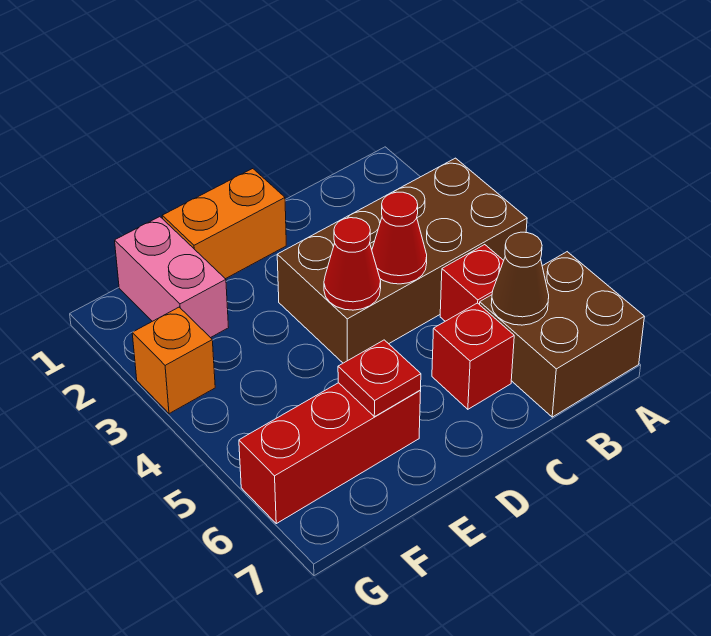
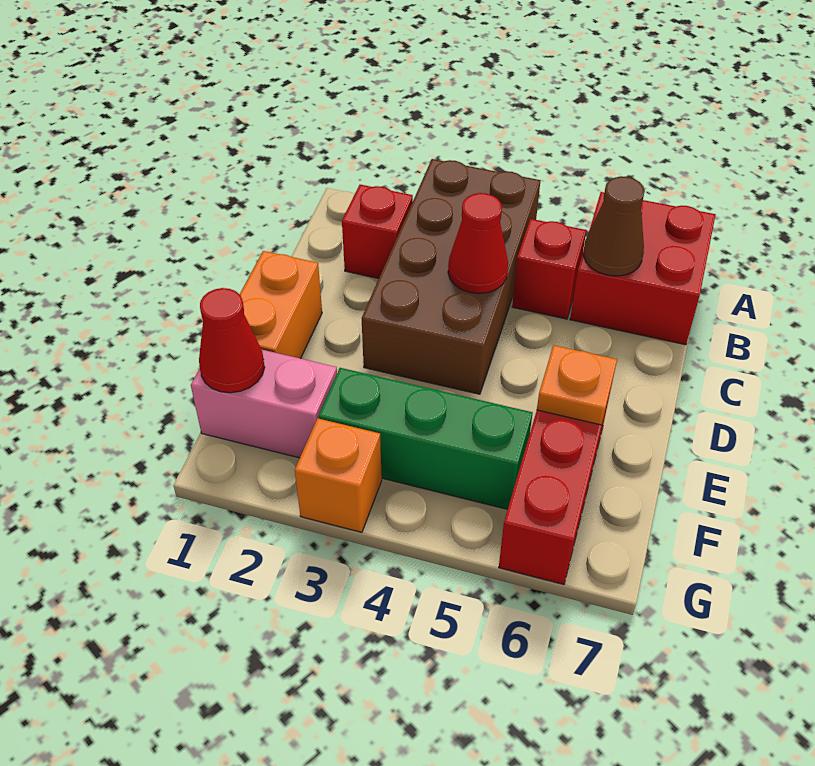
brown 2x2 brick [480,252,644,417] -> red 2x2 brick [570,192,716,345]
red 1x1 brick [432,303,514,409] -> red 1x1 brick moved to [342,185,413,278]
red 1x1 cone [324,218,381,310] -> red 1x1 cone moved to [199,288,265,393]
red 1x1 plate [338,340,421,417] -> orange 1x1 plate [537,345,617,425]
none -> green 1x3 brick [319,368,533,509]

